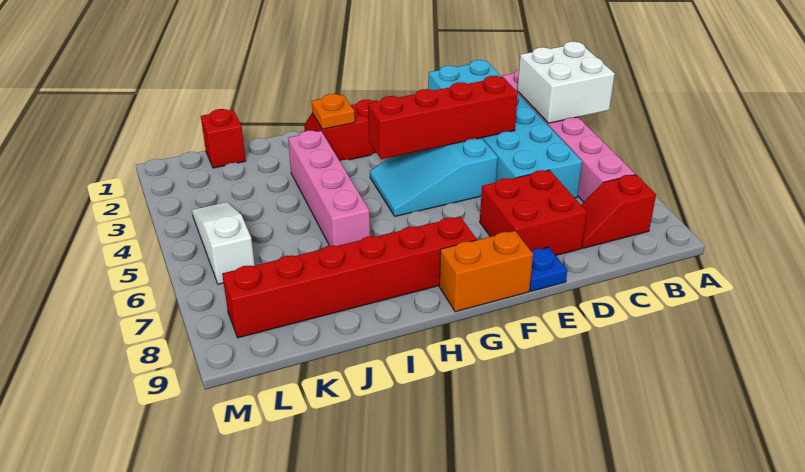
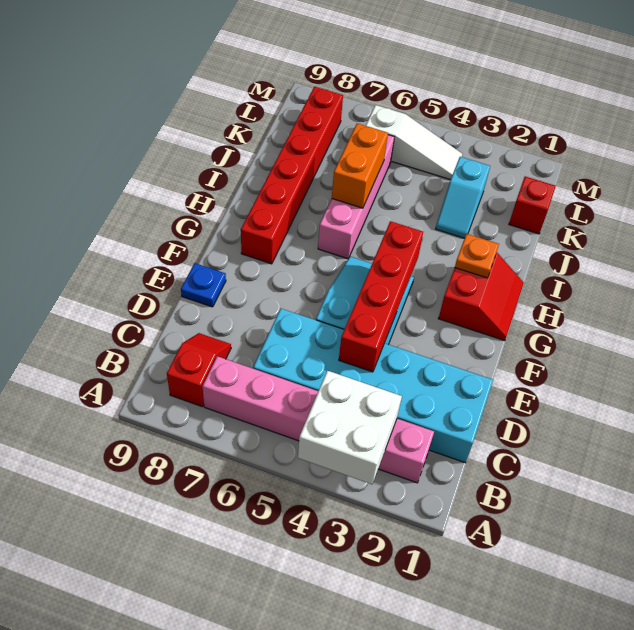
red 2x2 brick [480,170,587,255] -> none
orange 1x2 brick [439,231,533,312] -> orange 1x2 brick moved to [332,123,388,208]
pink 1x4 brick [288,130,370,246] -> pink 1x4 brick turned to [318,135,394,259]
none -> cyan 1x2 slope [436,157,490,238]

